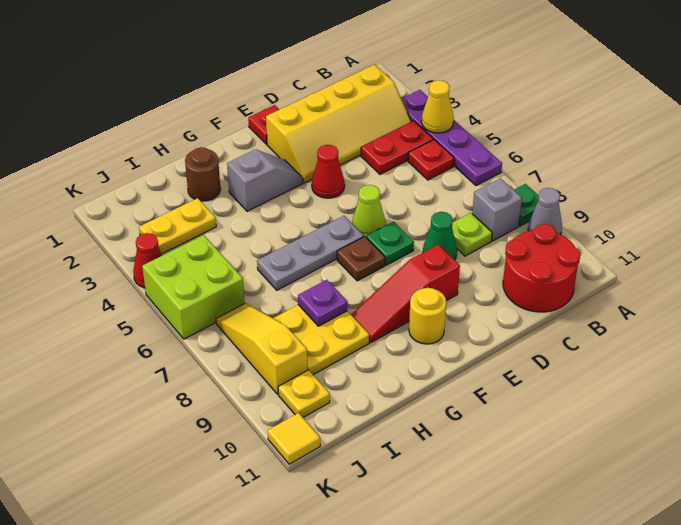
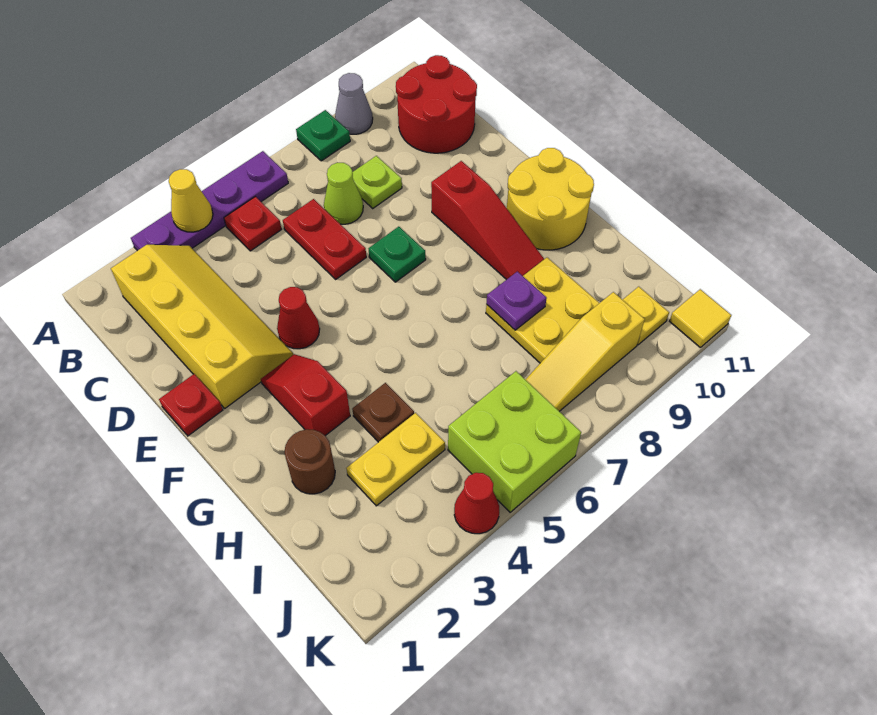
red 1x2 plate [361,121,433,174] -> red 1x2 plate moved to [283,199,366,279]
grey 1x1 brick [472,178,522,241] -> none
green 1x1 cone [423,212,457,260] -> none
lime 1x1 cone [352,185,386,237] -> lime 1x1 cone moved to [324,163,363,224]
grey 1x2 slope [227,149,303,211] -> red 1x2 slope [261,354,350,436]
grey 1x3 plate [257,216,364,290] -> none
brown 1x1 plate [337,237,385,281] -> brown 1x1 plate moved to [352,383,414,442]
yellow 1x1 round brick [409,288,446,344] -> yellow 2x2 round brick [507,148,594,250]
yellow 1x2 plate [139,198,216,254] -> yellow 1x2 plate turned to [346,413,445,506]

